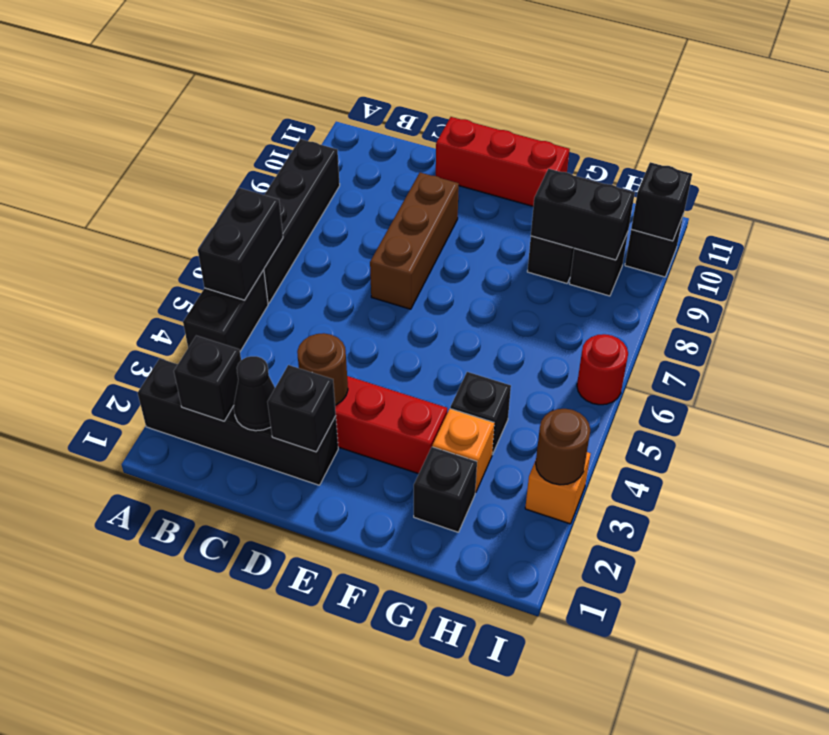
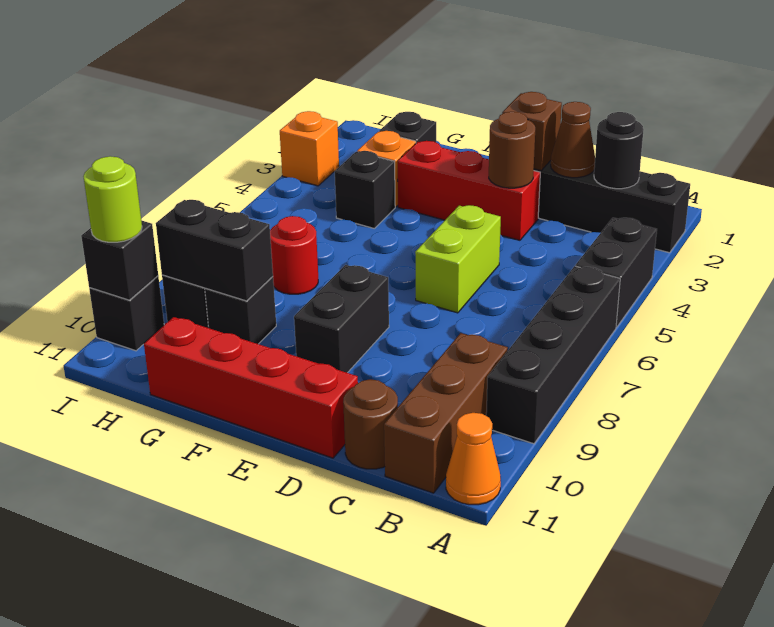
black 1x2 brick [198,188,283,300] -> black 1x2 brick moved to [294,265,389,373]
none -> orange 1x1 cone [446,413,501,505]
black 1x1 brick [174,336,241,421] -> black 1x1 round brick [594,112,644,189]
black 1x1 cone [234,356,275,431] -> brown 1x1 cone [551,102,595,178]
black 1x1 brick [268,365,336,452] -> brown 1x1 brick [502,92,562,171]
none -> lime 1x2 brick [415,205,501,313]
brown 1x3 brick [370,173,459,309] -> brown 1x3 brick moved to [384,333,508,493]
red 1x3 brick [436,117,570,206] -> red 1x4 brick [144,317,358,458]
brown 1x1 round brick [536,409,591,485] -> brown 1x1 round brick moved to [343,379,398,469]
red 1x1 round brick [577,334,628,405] -> red 1x1 round brick moved to [270,216,318,294]
none -> lime 1x1 round brick [83,156,142,242]

